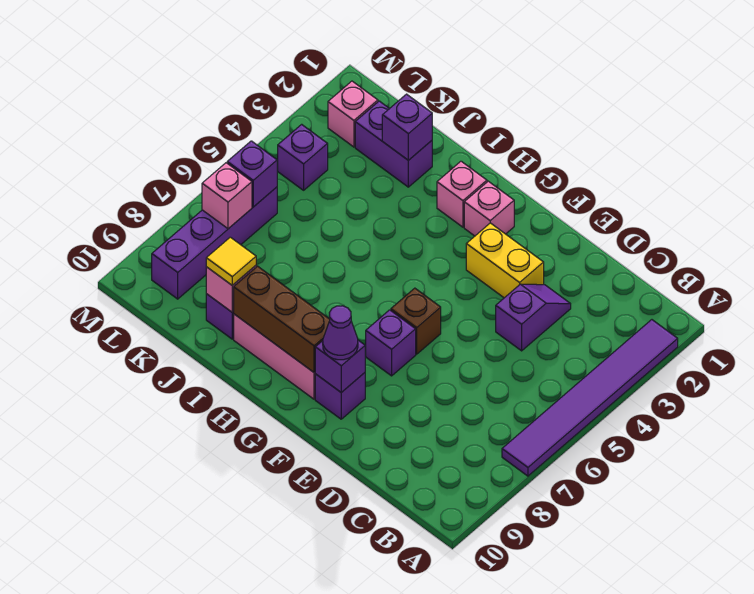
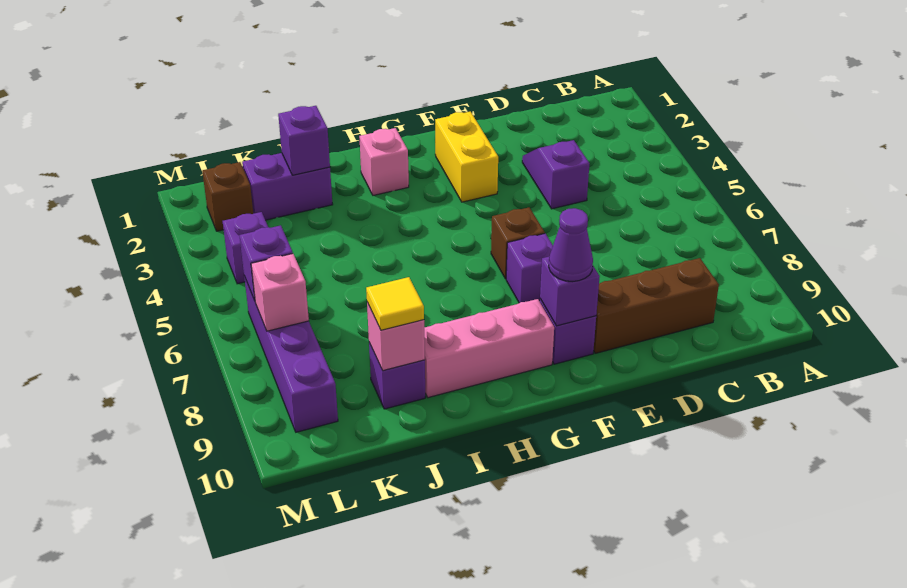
purple 1x6 tile [502,320,678,476] -> none
yellow 1x2 brick [466,223,544,298] -> yellow 1x2 brick turned to [435,112,498,202]
pink 1x1 brick [464,181,514,236] -> none
brown 1x3 brick [233,266,330,372] -> brown 1x3 brick moved to [593,258,719,353]
pink 1x1 brick [328,81,378,147] -> brown 1x1 brick [202,162,253,231]

